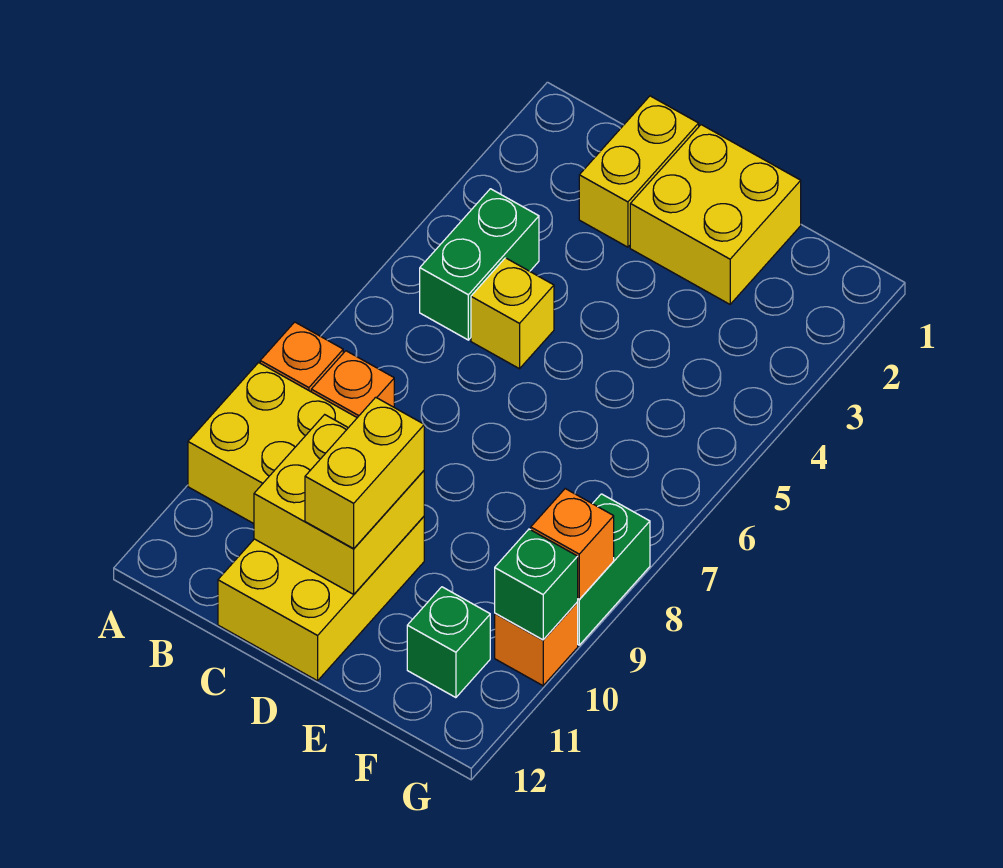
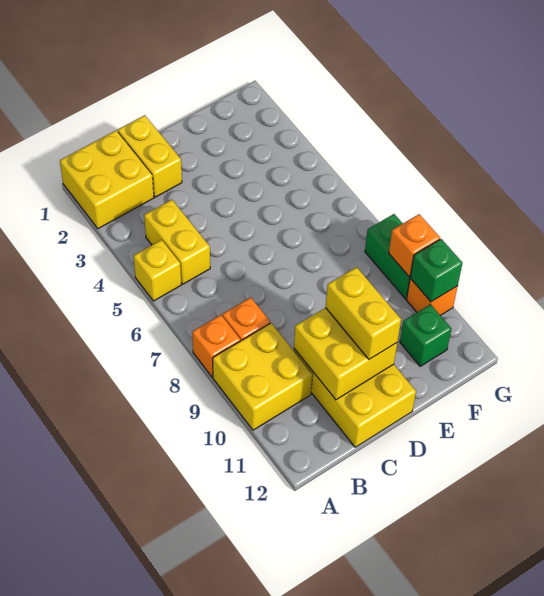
green 1x2 brick [420,189,539,340] -> yellow 1x2 brick [144,200,210,284]
yellow 1x1 brick [471,258,554,369] -> yellow 1x1 brick moved to [134,240,181,301]
yellow 2x2 brick [630,125,801,304] -> yellow 2x2 brick moved to [60,130,154,229]

